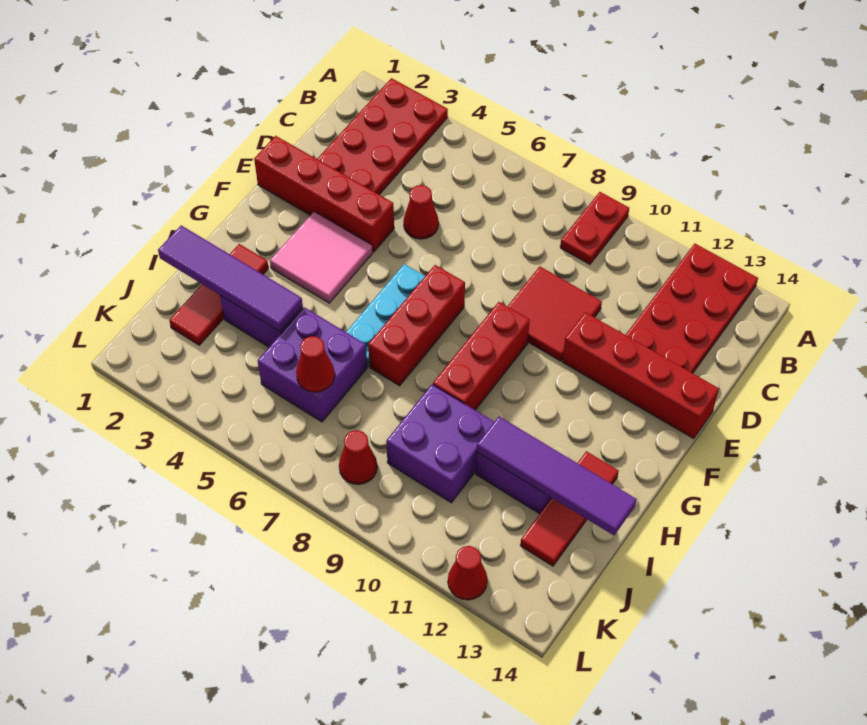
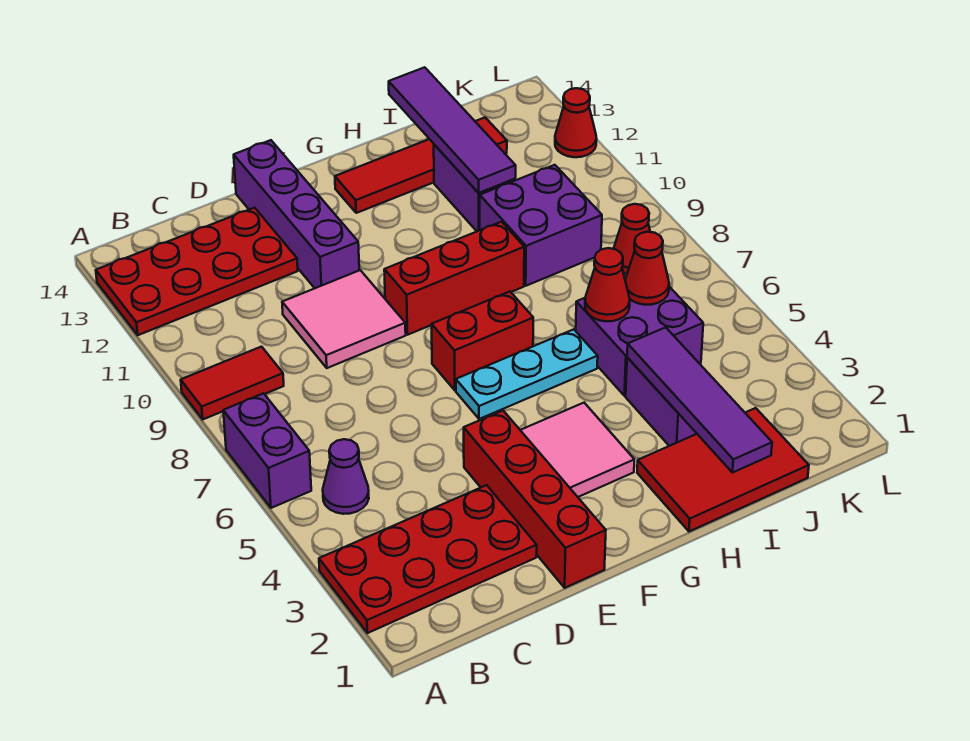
none -> purple 1x2 brick [223,393,311,508]
red 1x2 plate [560,192,629,264] -> red 1x2 tile [181,347,284,419]
none -> purple 1x1 cone [323,439,369,514]
red 1x1 cone [403,185,439,239] -> red 1x1 cone moved to [585,248,630,321]
red 2x2 tile [508,267,602,361] -> pink 2x2 tile [282,270,406,368]
red 1x4 brick [562,312,719,439] -> purple 1x4 brick [234,140,359,288]
red 1x3 brick [368,265,465,386] -> red 1x2 brick [432,292,533,390]
red 1x3 tile [169,244,268,345] -> red 2x3 tile [637,408,809,532]
red 1x3 tile [520,451,619,566] -> red 1x4 tile [335,118,507,213]

